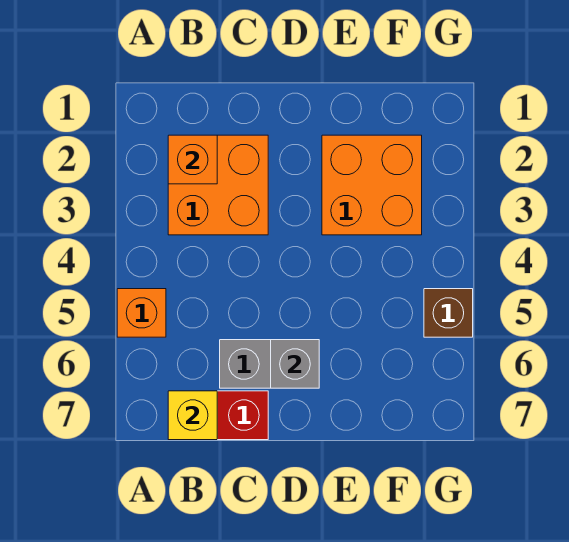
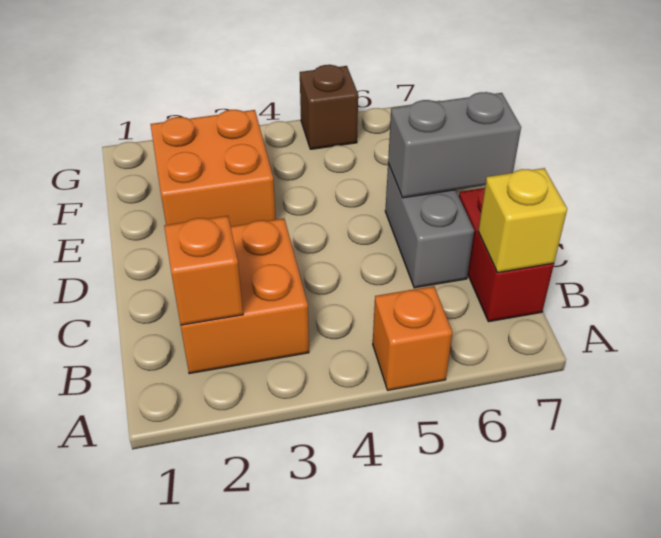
grey 1x1 brick [271,340,319,388] -> grey 1x2 brick [388,92,521,198]

